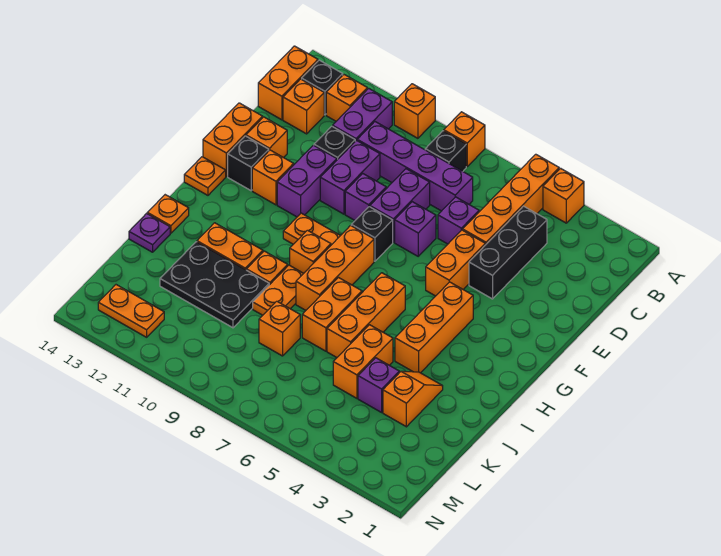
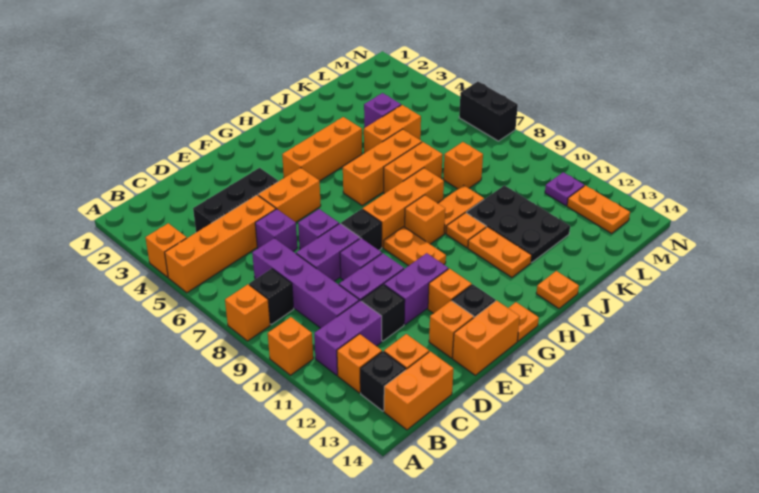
orange 1x2 slope [383,371,443,427] -> none
purple 1x1 plate [129,213,170,252] -> purple 1x1 plate moved to [545,172,584,206]
none -> black 1x2 brick [459,82,518,141]

